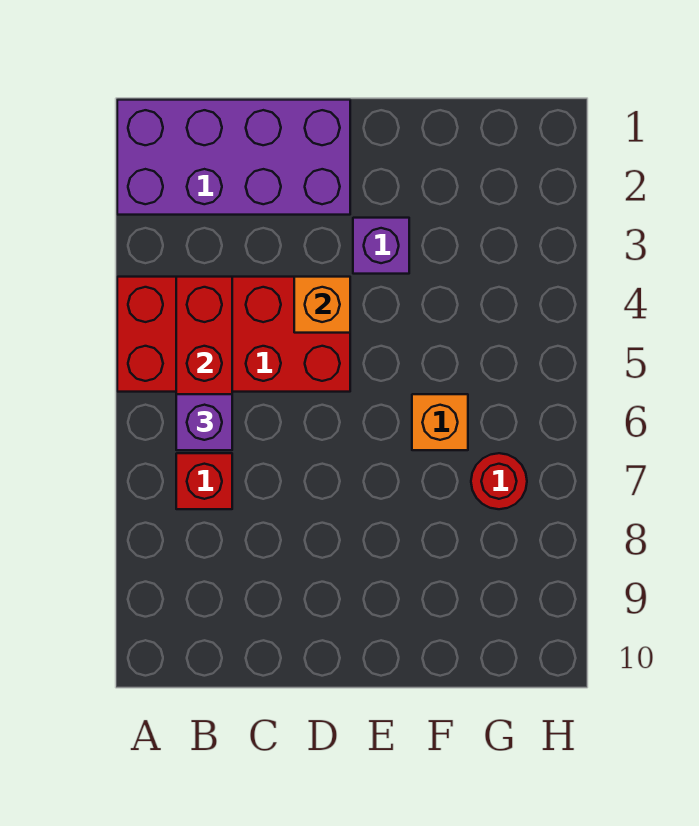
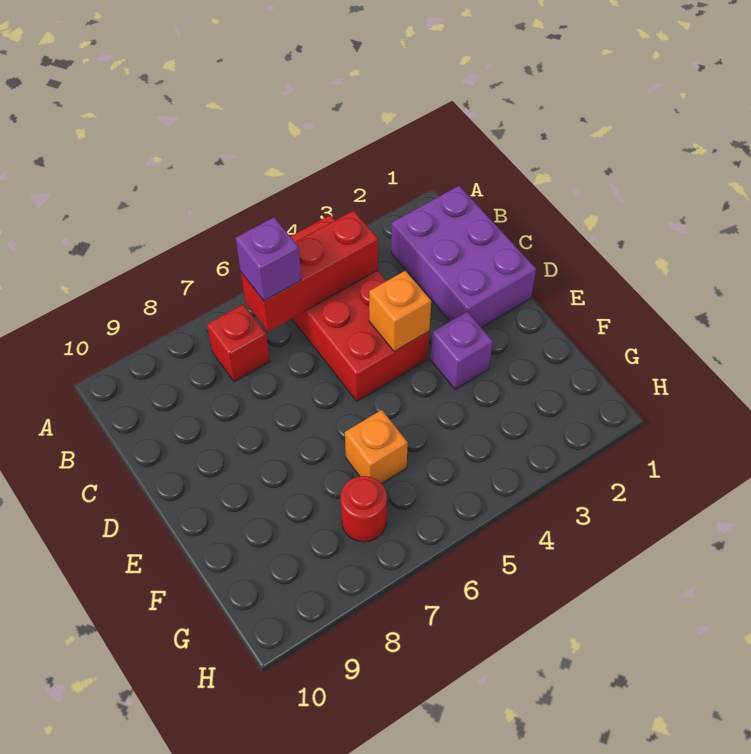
purple 2x4 brick [117,100,350,215] -> purple 2x3 brick [391,186,536,328]

